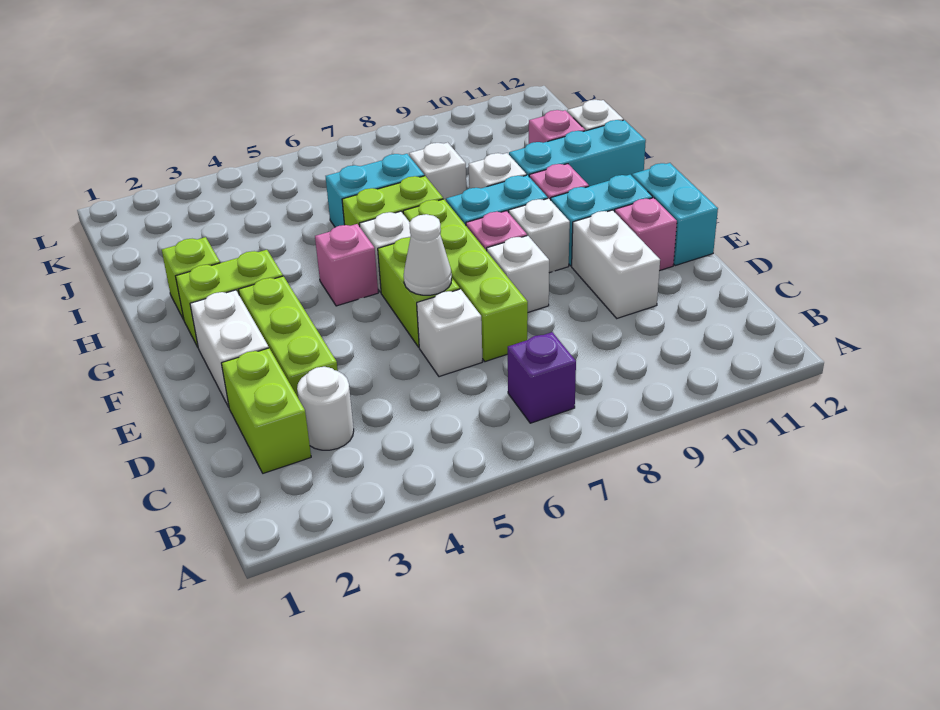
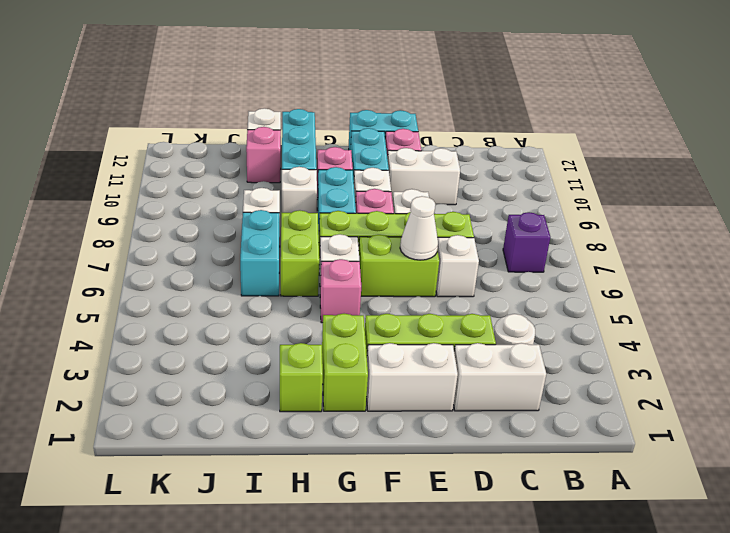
lime 1x2 brick [221,348,311,473] -> white 1x2 brick [454,343,546,411]

